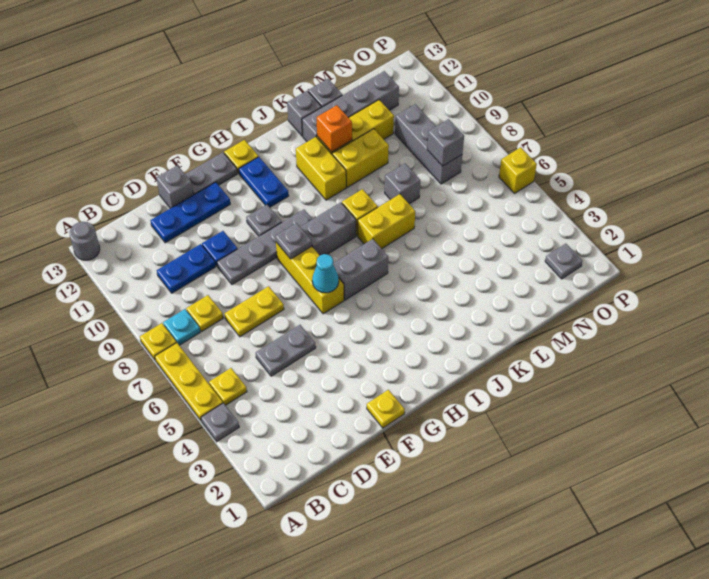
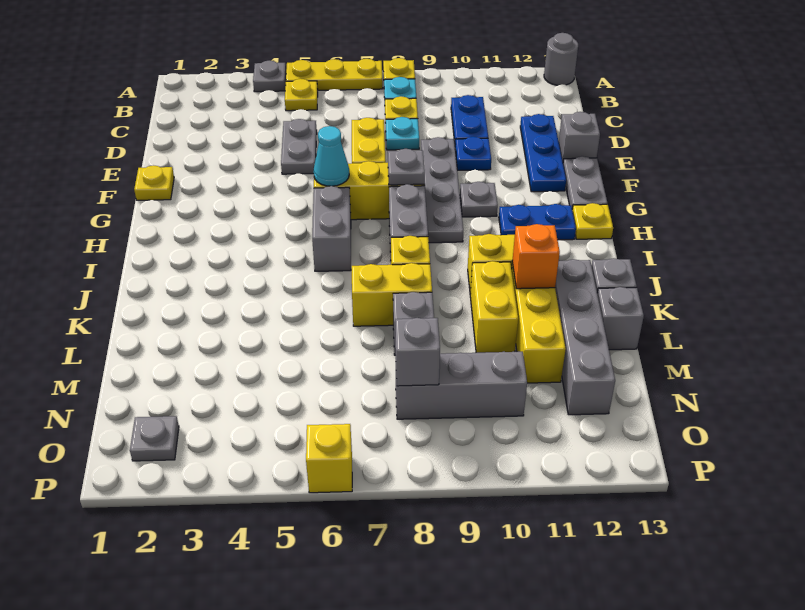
none -> cyan 1x1 plate [386,117,419,150]
yellow 1x2 brick [358,194,415,249] -> yellow 1x2 brick turned to [352,263,432,326]

